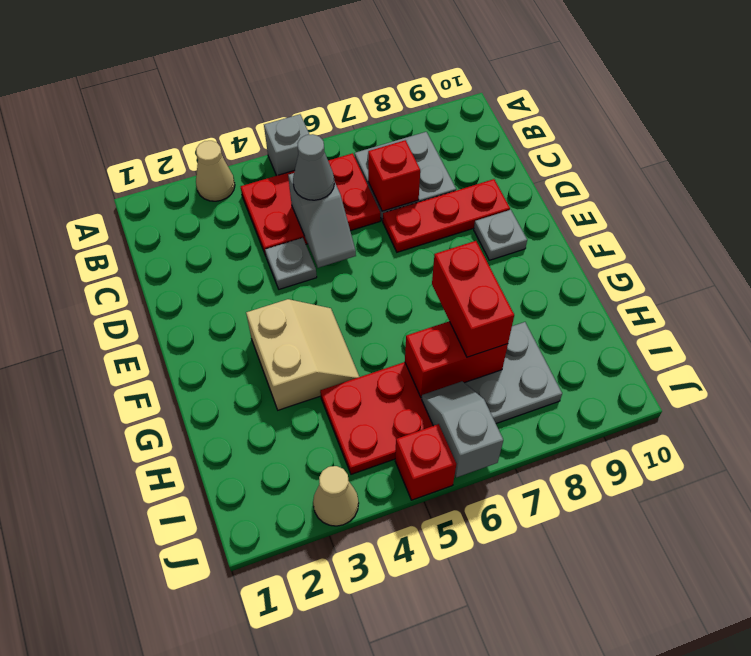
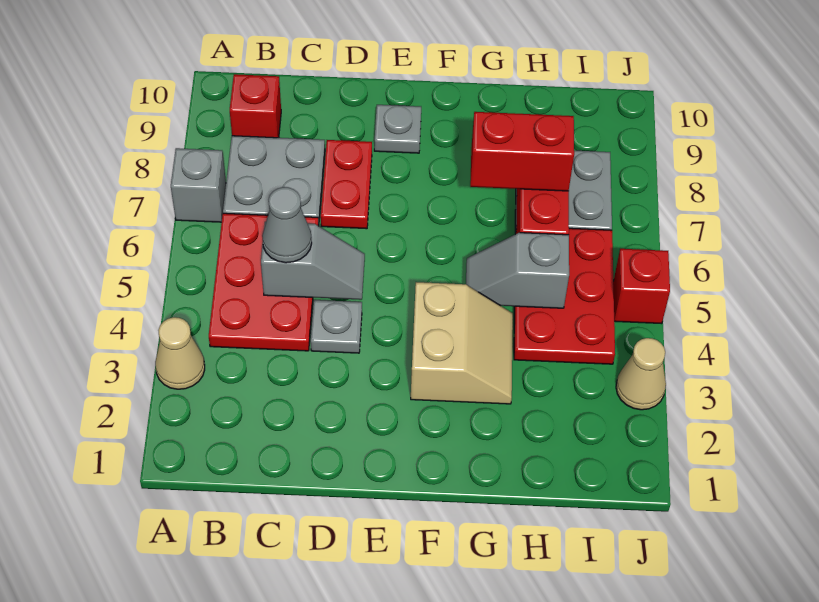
grey 1x1 brick [264,114,310,176] -> grey 1x1 brick moved to [171,148,226,222]
red 1x1 brick [368,140,420,211] -> red 1x1 brick moved to [230,74,281,138]
red 1x3 plate [383,179,510,252] -> red 1x2 plate [321,140,372,229]
tan 2x2 slope [246,299,359,410] -> tan 2x2 slope turned to [411,282,513,404]
grey 1x2 slope [422,381,503,477] -> grey 1x2 slope moved to [466,233,569,308]

